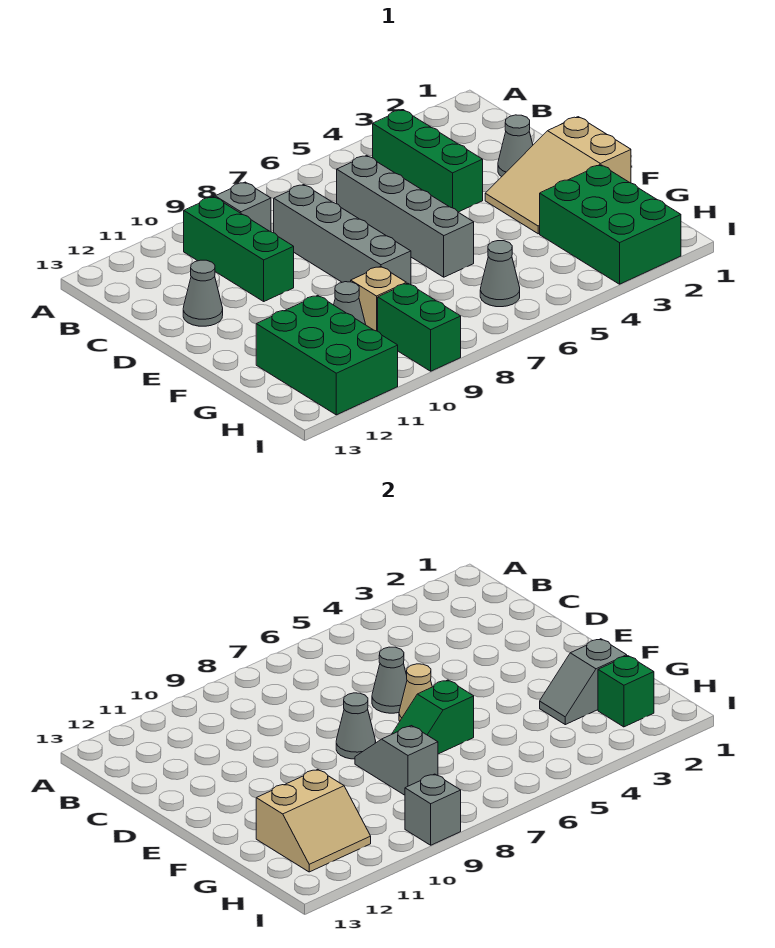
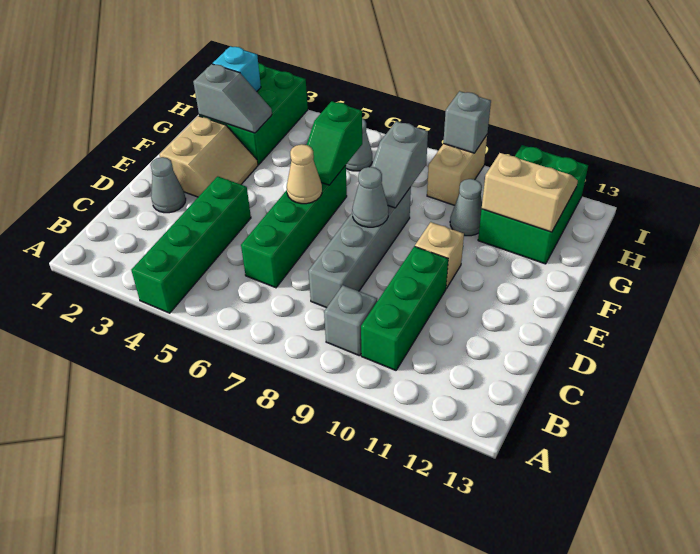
green 1x3 brick [373,110,483,212] -> green 1x4 brick [131,176,251,313]
grey 1x4 brick [337,155,474,277] -> green 1x4 brick [241,165,347,288]
grey 1x1 cone [372,647,407,713] -> none
grey 1x1 cone [183,260,223,326] -> none
tan 2x3 slope [485,117,631,234] -> tan 2x2 slope [160,116,258,197]
green 1x2 slope [392,680,474,754] -> green 1x2 slope turned to [307,101,362,185]
tan 1x1 brick [351,266,406,331] -> tan 1x1 brick moved to [415,222,464,288]
green 1x1 brick [598,656,654,727] -> cyan 1x1 brick [213,46,261,92]
green 1x2 brick [378,283,461,371] -> tan 1x2 brick [427,135,487,205]

